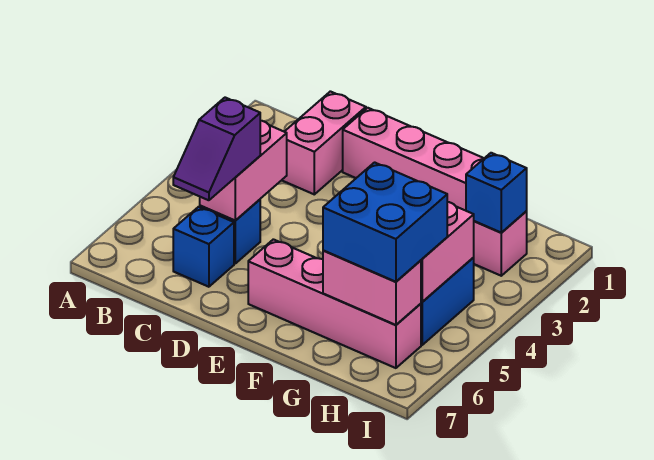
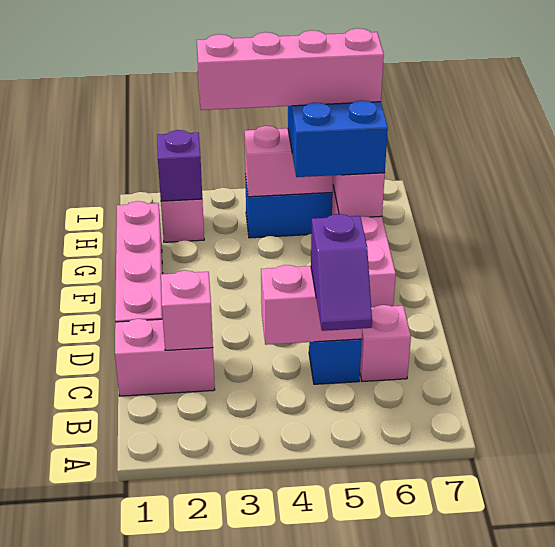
none -> pink 1x1 brick [161,270,213,350]
purple 1x2 slope [173,98,260,200] -> purple 1x2 slope turned to [311,214,372,331]
blue 1x1 brick [173,207,234,287] -> pink 1x1 brick [360,305,411,382]
blue 1x1 brick [466,153,527,233] -> purple 1x1 brick [157,130,202,201]
none -> pink 1x4 brick [197,28,384,110]

